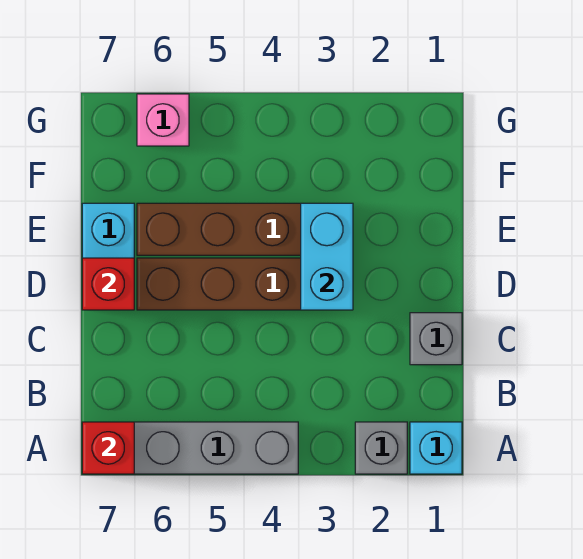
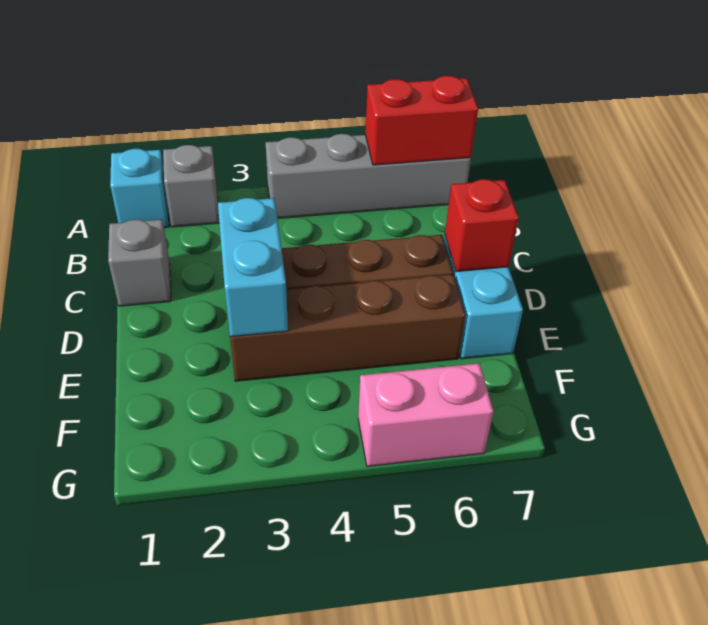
red 1x1 brick [82,422,134,474] -> red 1x2 brick [365,76,478,165]
pink 1x1 brick [137,94,189,146] -> pink 1x2 brick [358,363,494,466]

